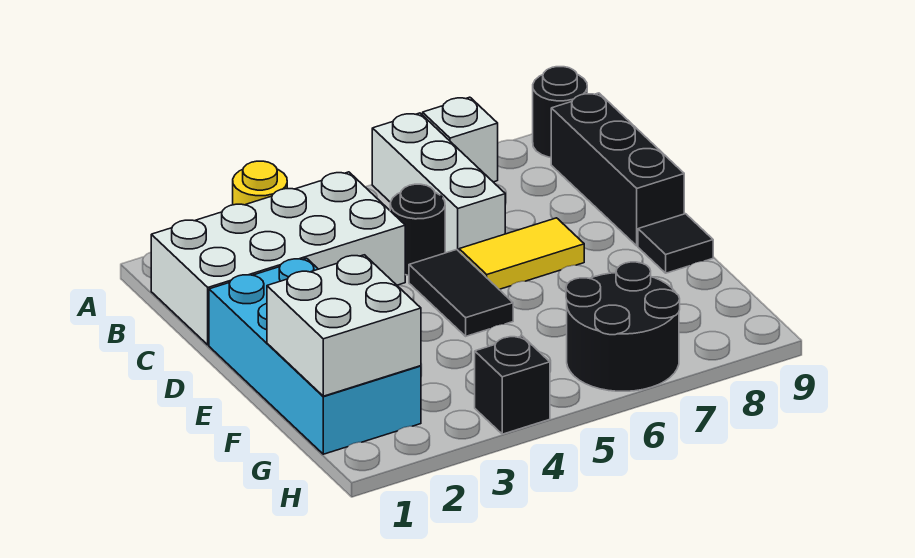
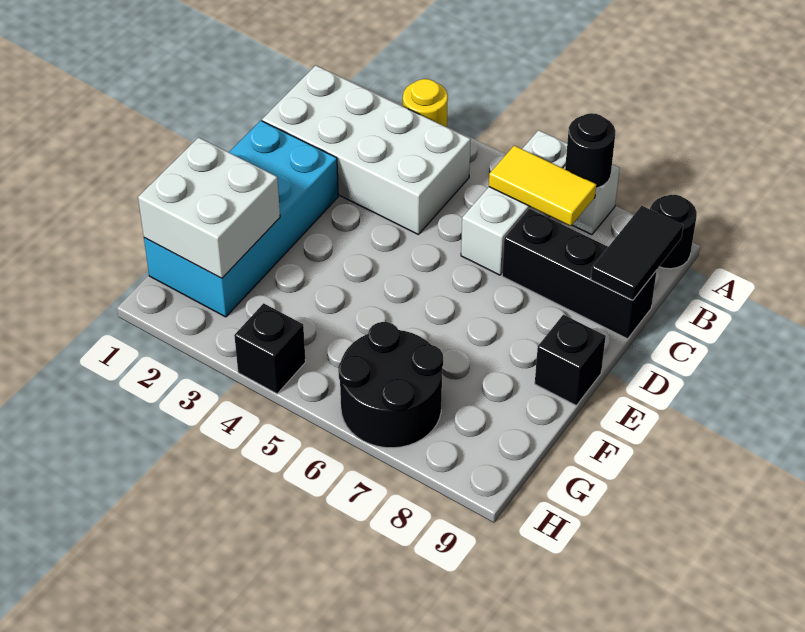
black 1x3 brick [551,93,684,246] -> black 1x3 brick turned to [502,209,657,339]
black 1x1 round brick [390,184,445,275] -> black 1x1 round brick moved to [565,113,616,188]
black 1x2 tile [409,250,513,336] -> black 1x2 tile moved to [591,206,683,300]
yellow 1x2 tile [459,218,584,289] -> yellow 1x2 tile moved to [489,146,596,226]
black 1x1 tile [638,214,713,273] -> black 1x1 brick [535,315,606,405]

